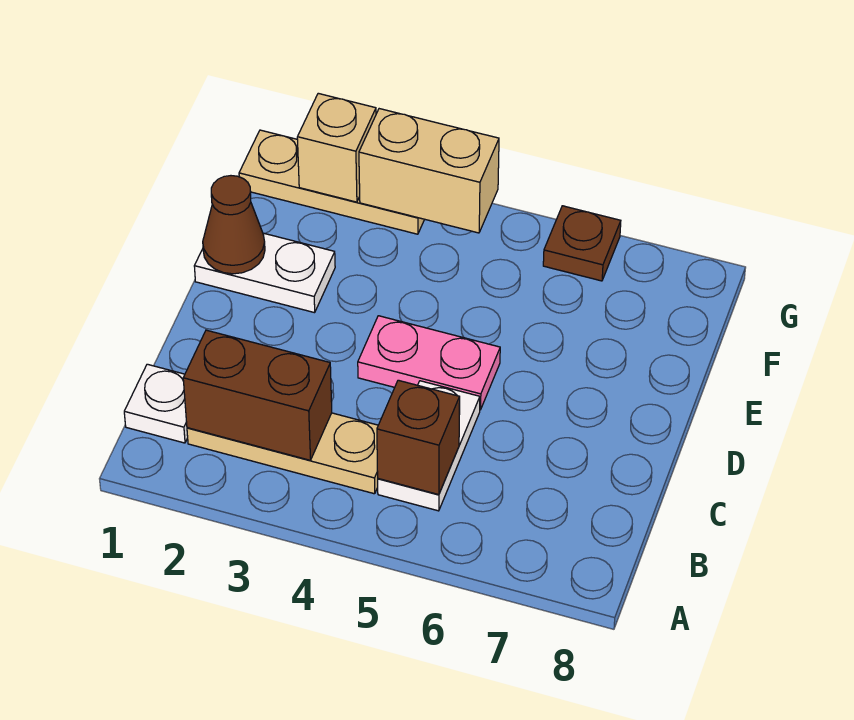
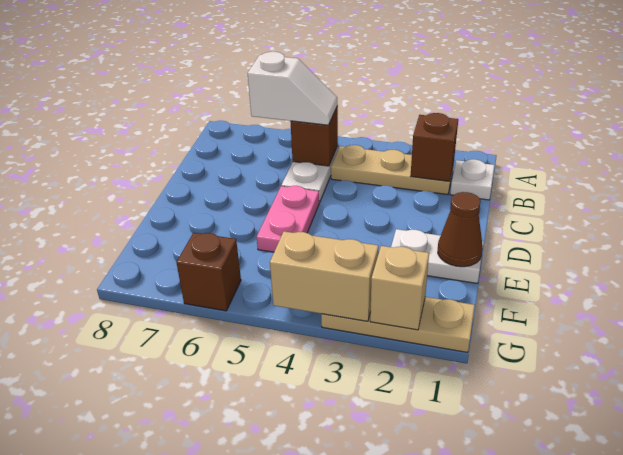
brown 1x2 brick [183,330,332,460] -> brown 1x1 brick [411,113,458,181]
none -> white 1x2 slope [248,52,338,125]
pink 1x2 plate [358,316,500,410] -> pink 1x2 plate turned to [257,186,319,252]
brown 1x1 plate [543,206,621,281] -> brown 1x1 brick [176,233,241,311]

